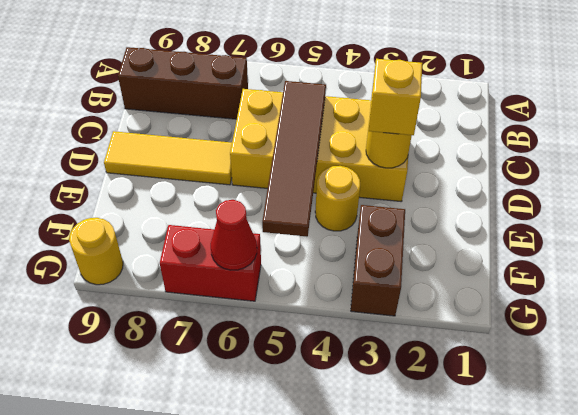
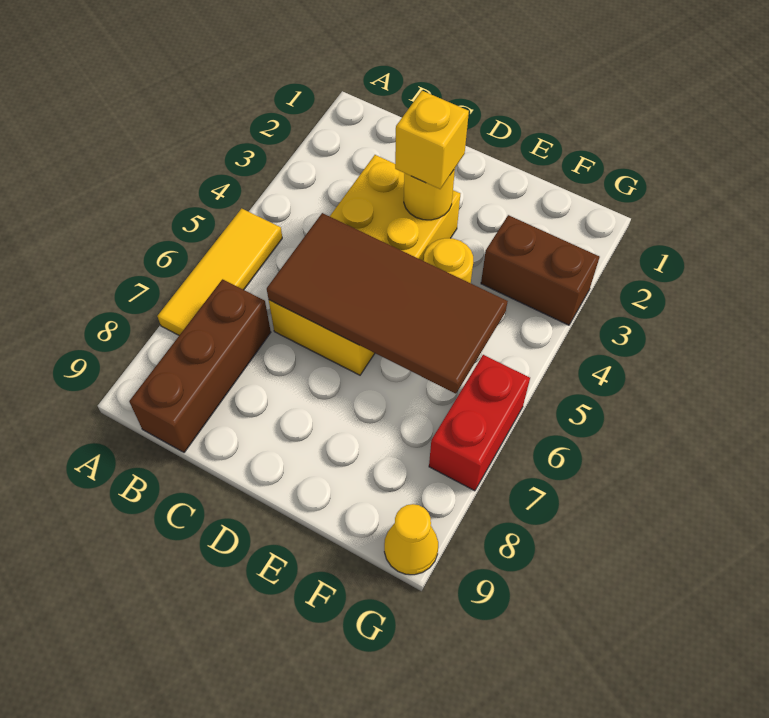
brown 1x4 tile [262,81,326,236] -> brown 2x4 tile [267,213,508,394]
yellow 1x3 tile [104,131,232,185] -> yellow 1x3 tile moved to [157,209,282,335]
red 1x1 cone [211,200,257,270] -> none
yellow 1x1 round brick [69,218,123,285] -> yellow 1x1 cone [384,504,438,575]

